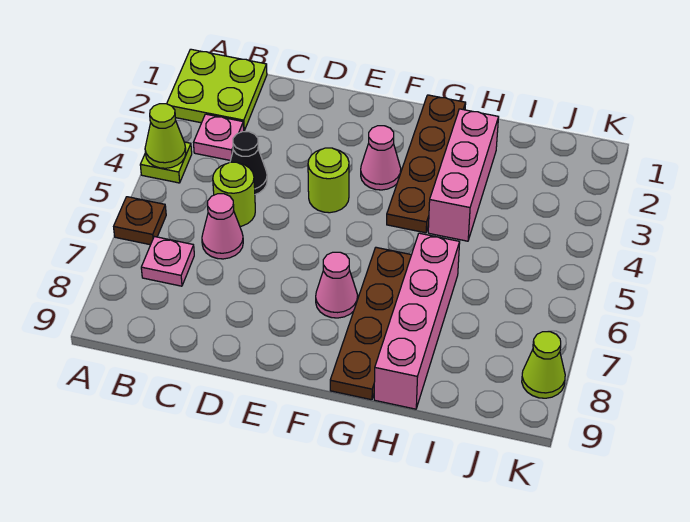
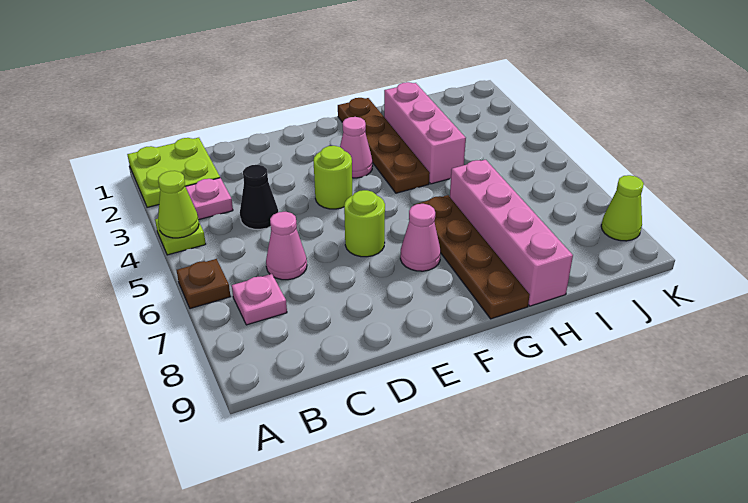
lime 1x1 round brick [213,162,255,226] -> lime 1x1 round brick moved to [344,190,385,257]

